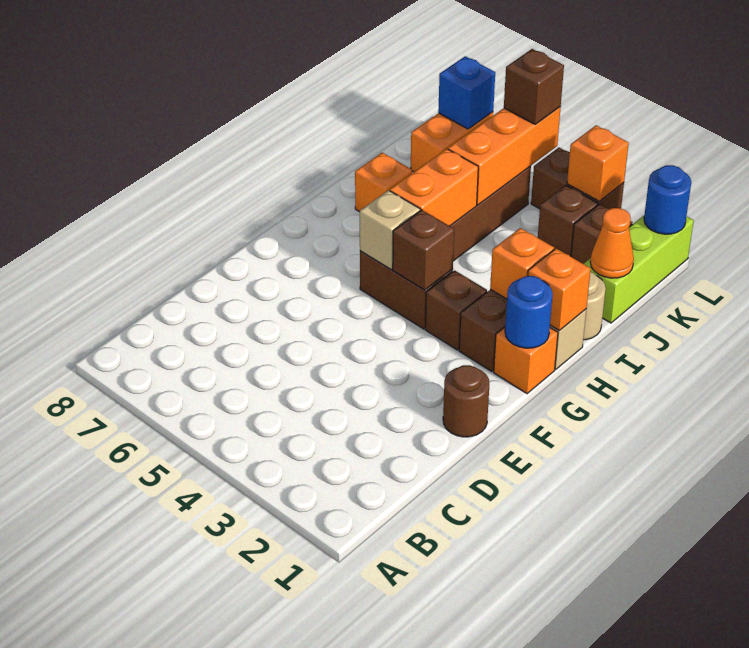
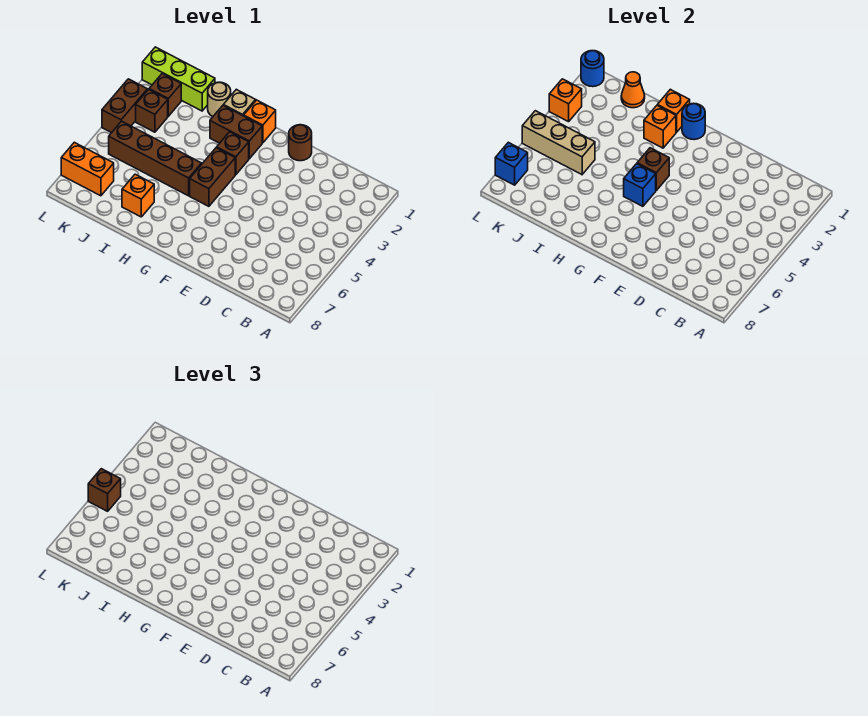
tan 1x1 brick [360,190,420,269] -> blue 1x1 brick [624,164,656,206]
orange 1x2 brick [390,149,478,226] -> none
orange 1x3 brick [448,106,561,205] -> tan 1x3 brick [522,111,595,174]

